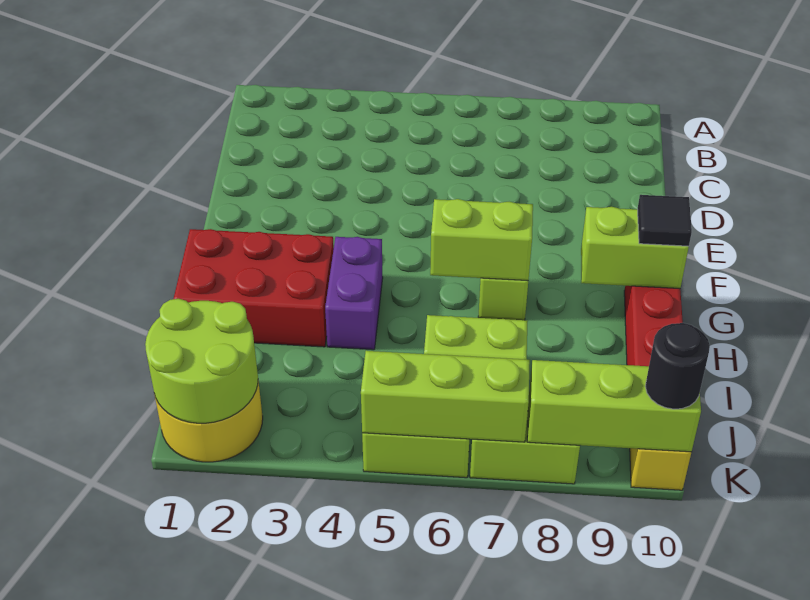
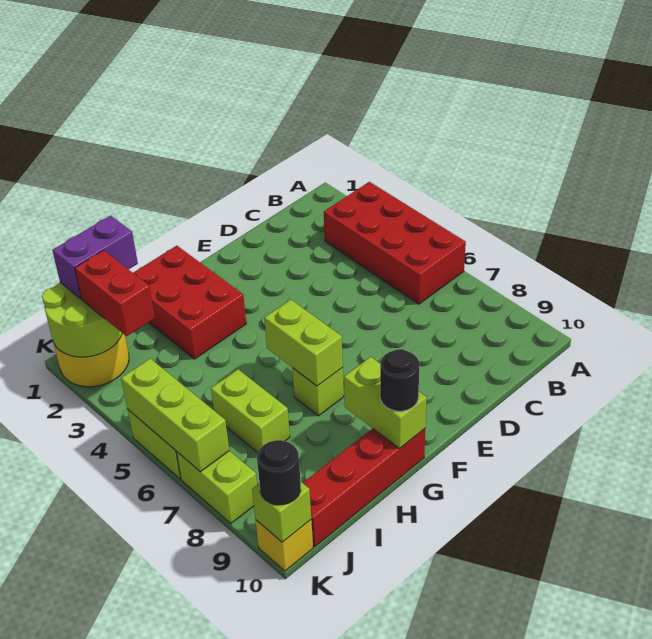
none -> red 2x4 brick [324,182,466,304]
purple 1x2 brick [325,237,383,350] -> purple 1x2 brick moved to [52,216,138,299]
black 1x1 tile [638,195,692,247] -> black 1x1 round brick [380,349,419,411]
none -> red 1x2 brick [75,250,155,336]
lime 1x3 brick [527,360,701,452] -> lime 1x1 brick [252,482,311,542]

